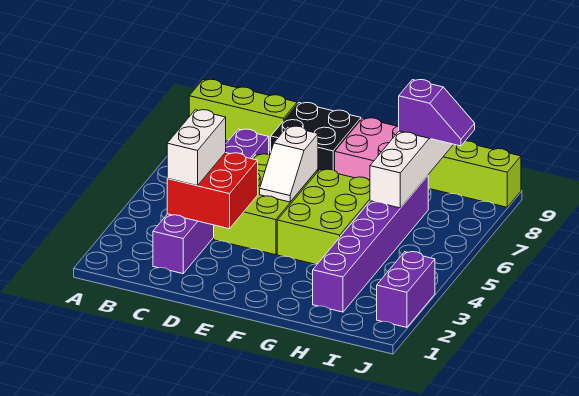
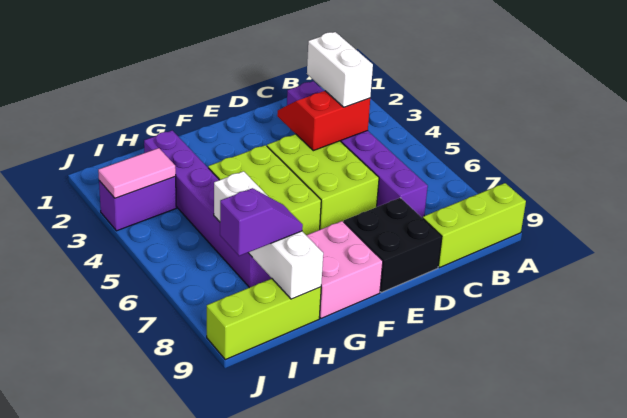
red 2x2 brick [167,153,258,229] -> red 2x2 slope [277,91,370,151]
white 1x2 slope [260,126,318,202] -> none
purple 1x2 slope [399,80,475,146] -> purple 1x2 slope turned to [220,188,303,256]
none -> pink 1x2 tile [98,148,176,198]
purple 1x2 brick [377,252,435,327] -> purple 1x2 brick turned to [99,177,176,231]

